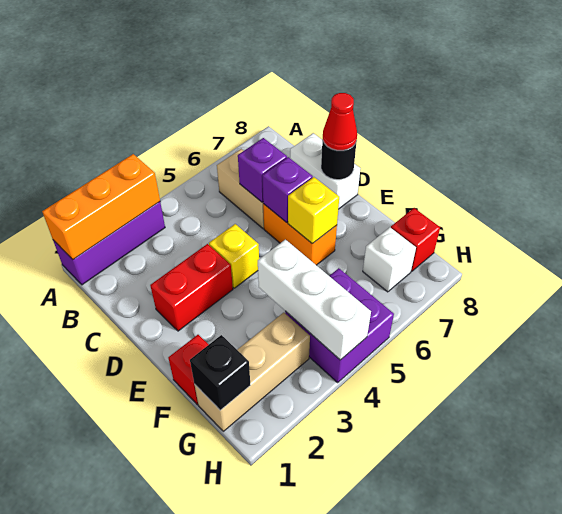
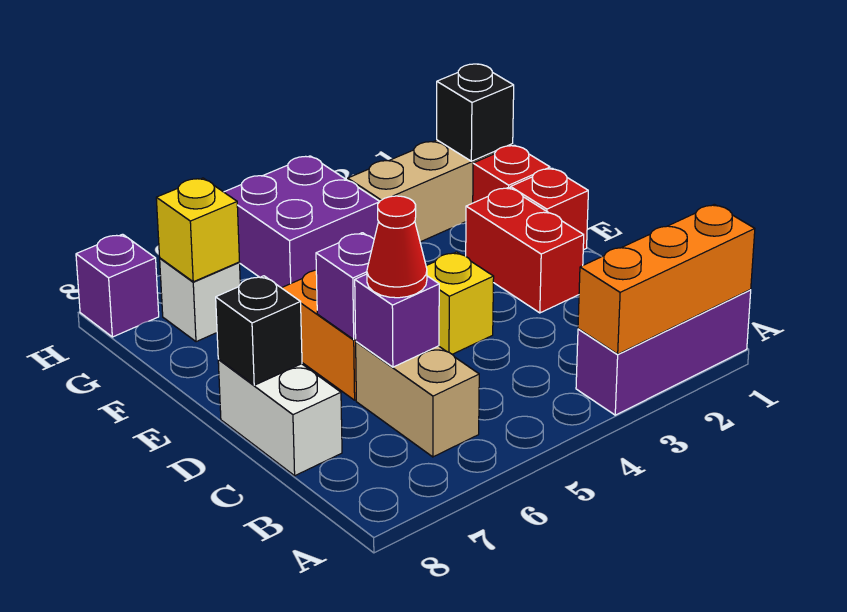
red 1x2 brick [150,244,233,331] -> red 1x2 brick turned to [466,187,584,313]
black 1x1 round brick [321,140,357,180] -> black 1x1 brick [216,276,302,385]
red 1x1 cone [323,93,357,150] -> red 1x1 cone moved to [367,196,427,298]
yellow 1x1 brick [288,177,339,244] -> yellow 1x1 brick moved to [156,178,240,282]
white 1x3 brick [258,240,371,360] -> none
red 1x1 brick [391,208,440,271] -> red 1x1 brick moved to [510,168,588,250]
none -> purple 1x1 brick [76,234,159,337]

